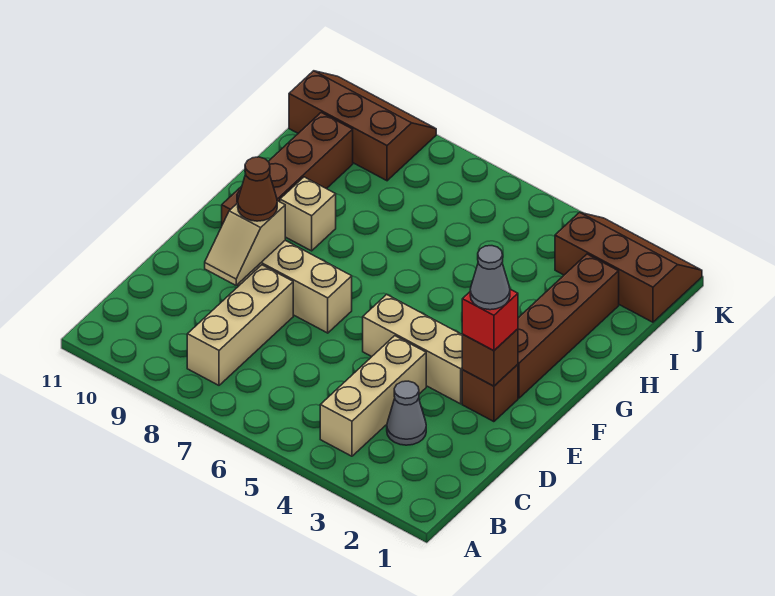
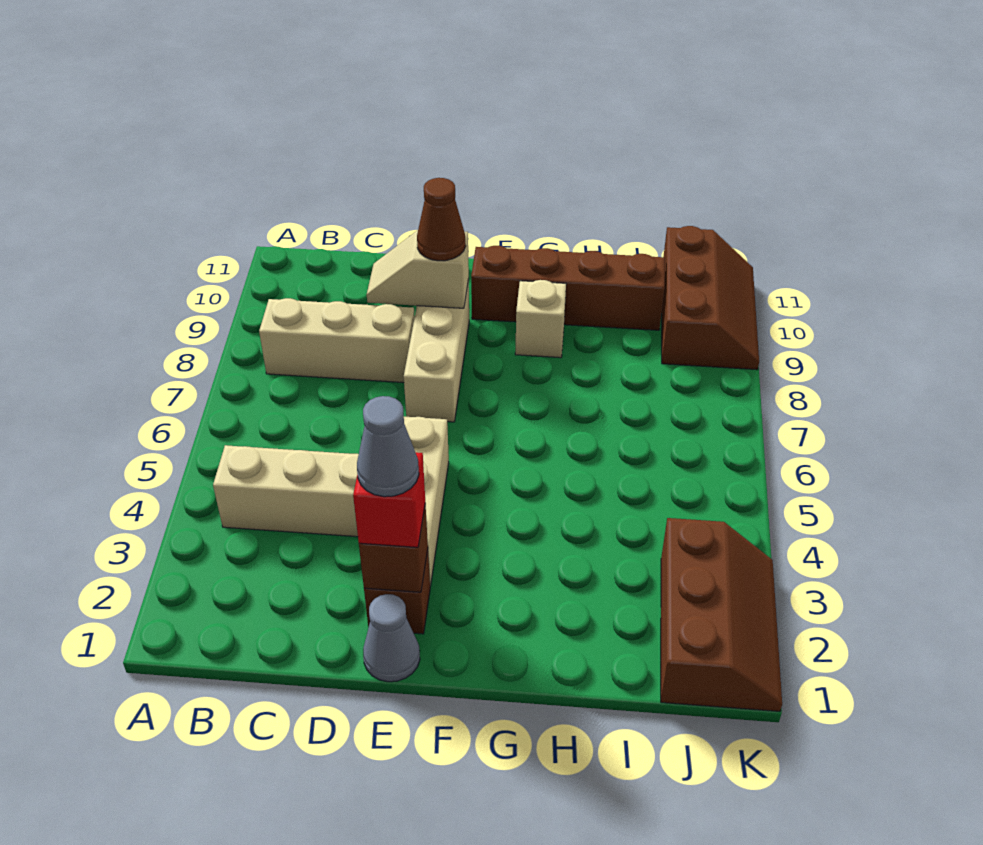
grey 1x1 cone [387,381,426,445] -> grey 1x1 cone moved to [363,594,420,682]
brown 1x4 brick [518,254,619,398] -> none

